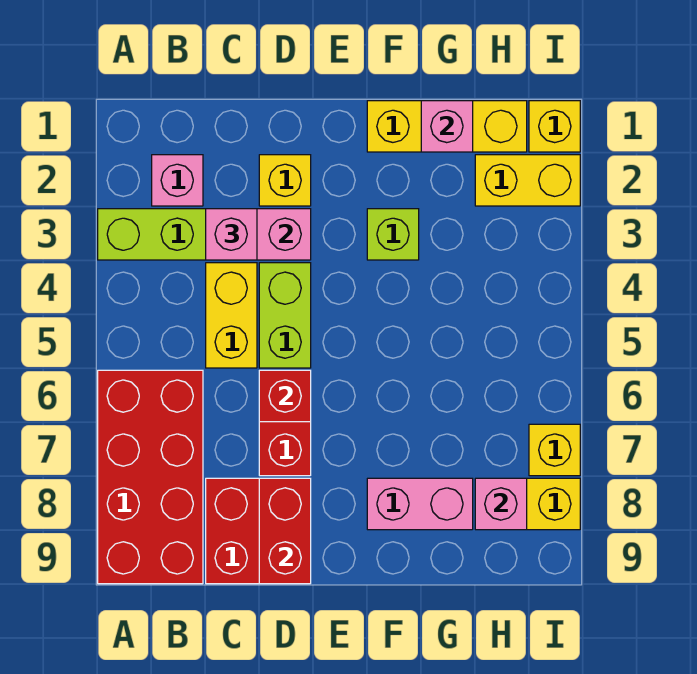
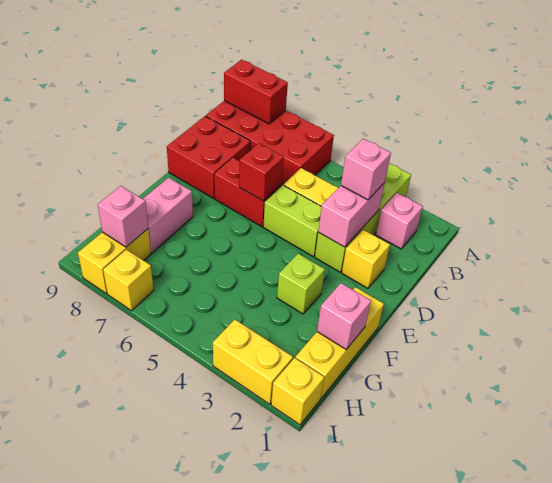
red 1x2 brick [259,478,311,584] -> red 1x2 brick moved to [224,60,288,124]
yellow 1x2 brick [475,155,580,206] -> yellow 1x2 brick turned to [213,320,293,404]

